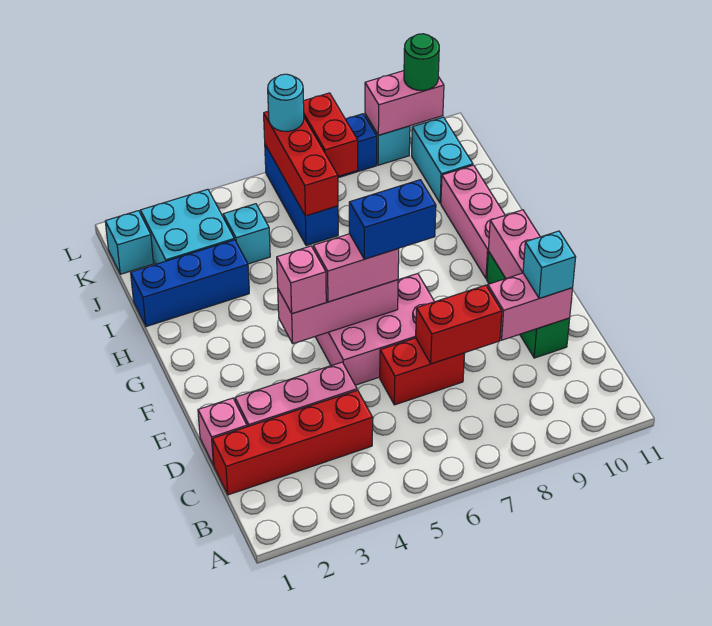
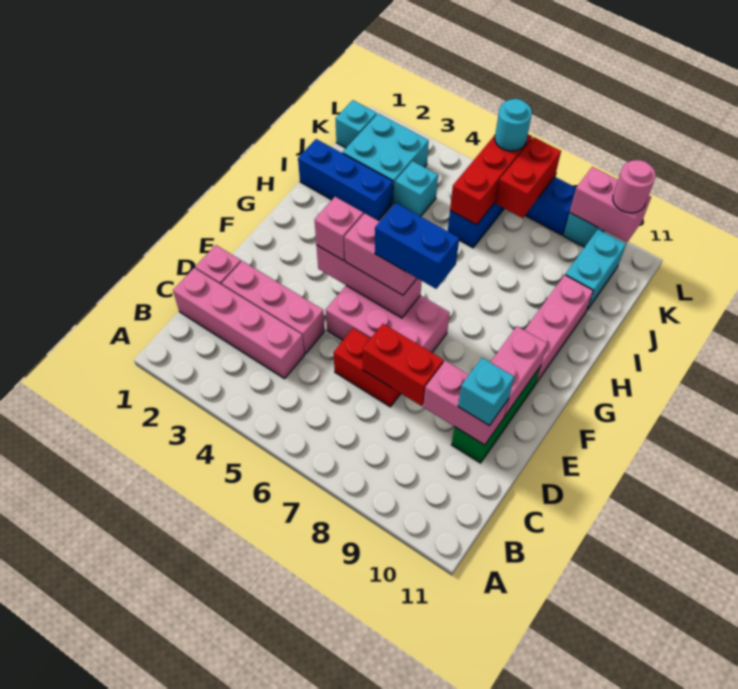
red 1x4 brick [212,390,373,495] -> pink 1x4 brick [173,268,304,379]
green 1x1 round brick [404,34,439,91] -> pink 1x1 round brick [613,160,656,213]

